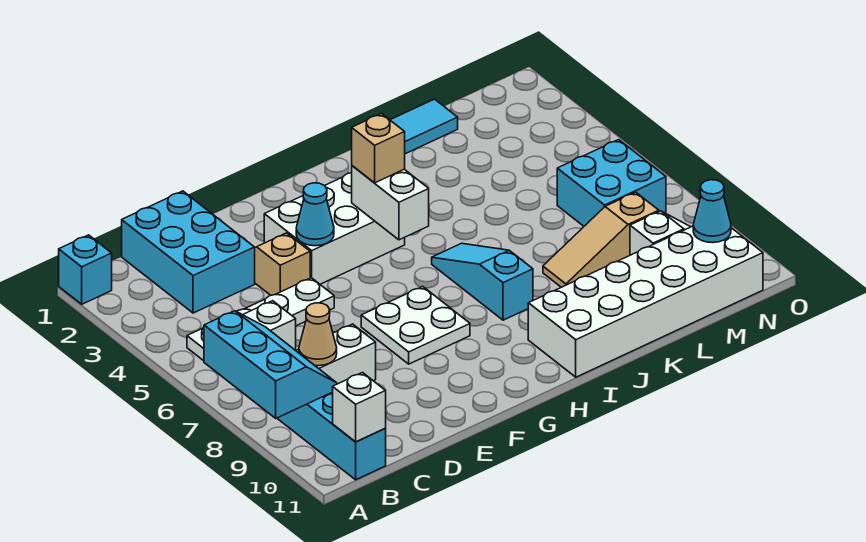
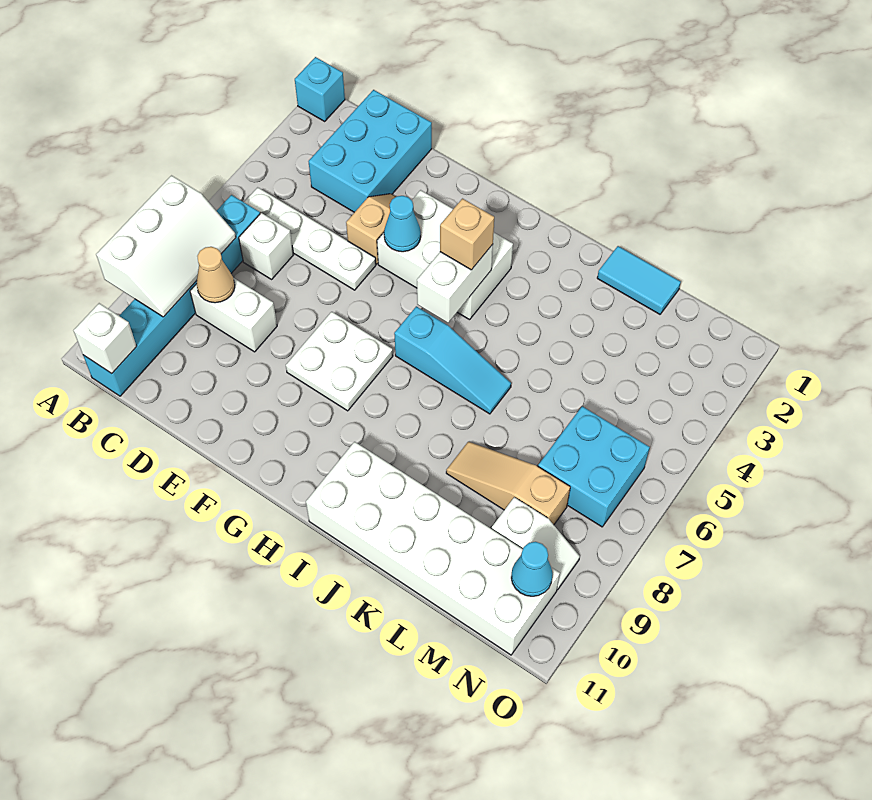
cyan 2x3 slope [204,311,337,418] -> white 2x3 slope [96,176,236,317]
cyan 1x3 slope [432,243,533,320] -> cyan 1x3 slope turned to [394,306,511,414]

